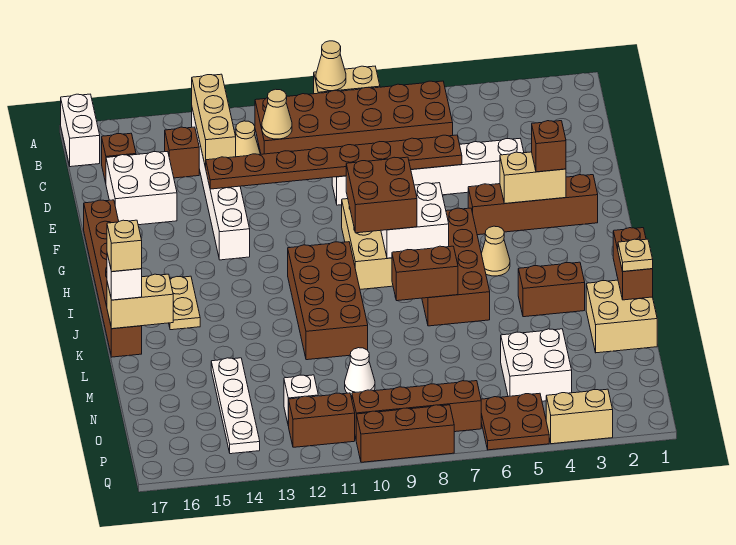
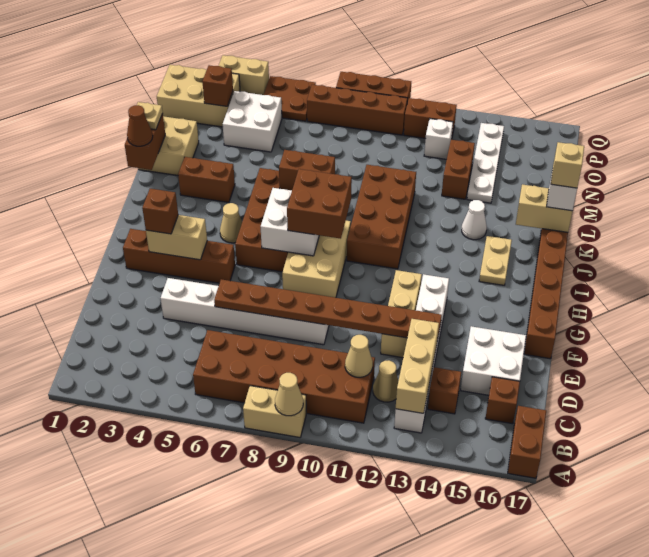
white 1x2 brick [61,94,100,167] -> brown 1x2 brick [508,406,546,478]
none -> tan 1x3 brick [381,270,422,358]
none -> brown 1x1 cone [127,105,153,146]
none -> brown 1x2 brick [442,139,475,199]
white 1x1 cone [345,348,375,396] -> white 1x1 cone moved to [462,200,487,240]
none -> tan 2x3 brick [157,65,240,127]
none -> brown 1x1 brick [202,65,233,106]

